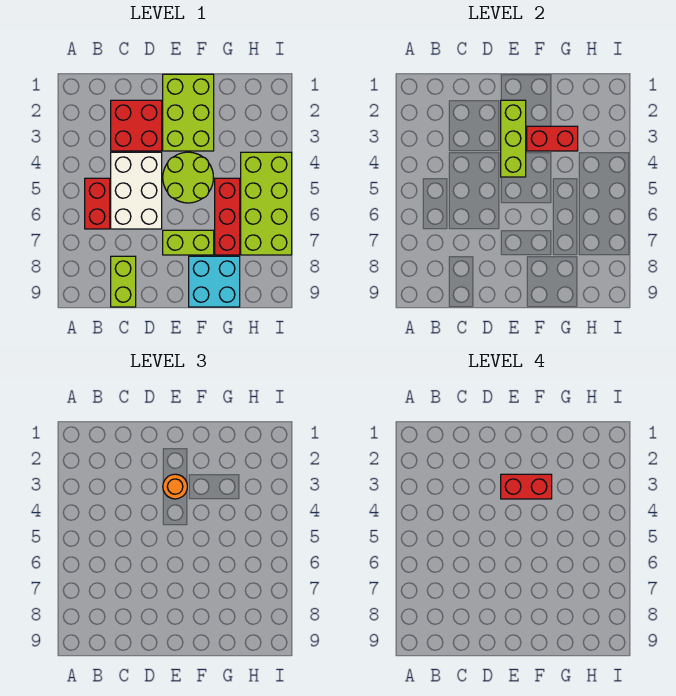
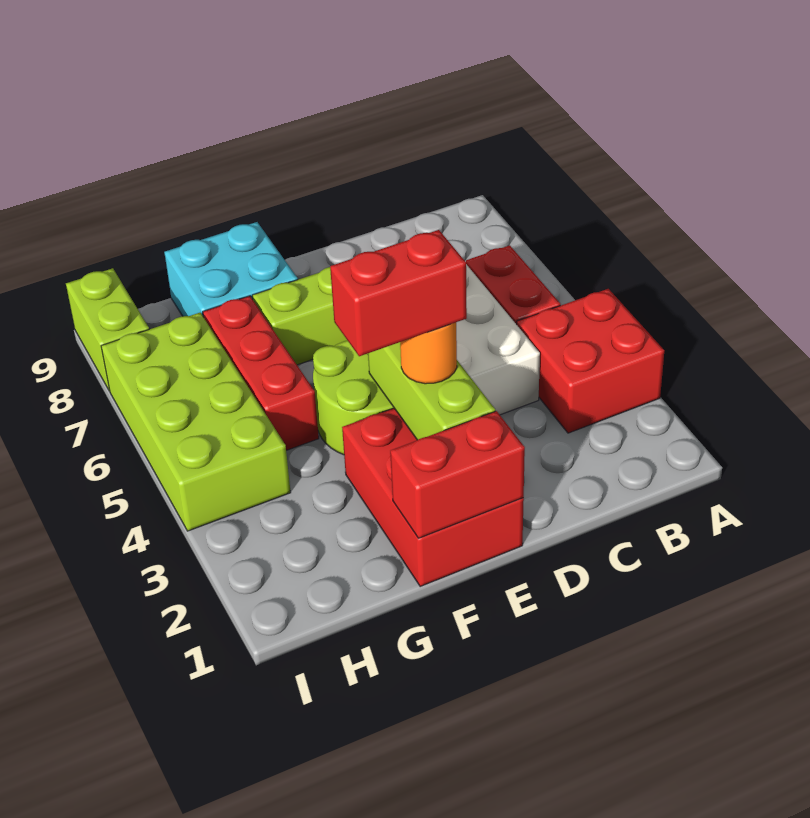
red 2x2 brick [111,100,162,151] -> red 2x2 brick moved to [517,289,664,433]
lime 1x2 brick [111,256,136,307] -> lime 1x2 brick moved to [66,268,149,391]
lime 2x3 brick [163,74,214,151] -> red 2x3 brick [342,408,524,586]
red 1x2 brick [527,126,578,151] -> red 1x2 brick moved to [390,411,525,538]

